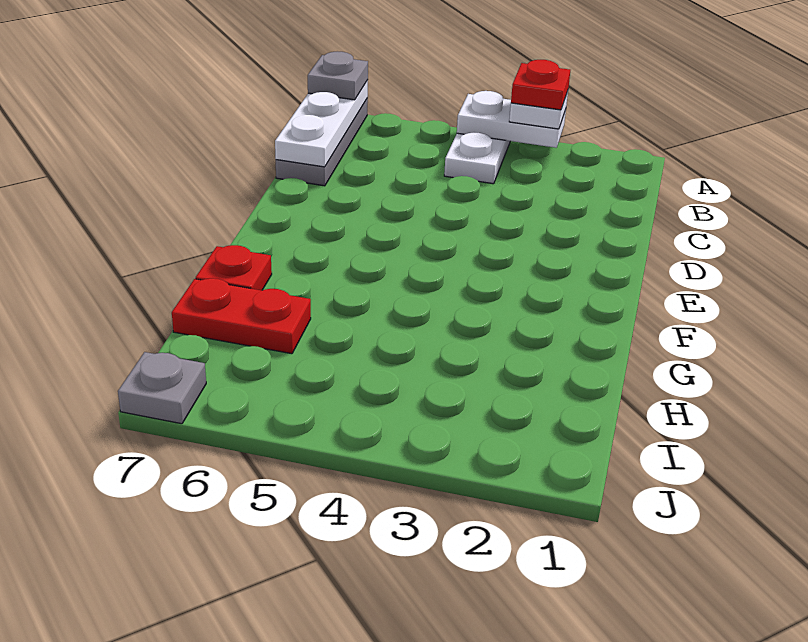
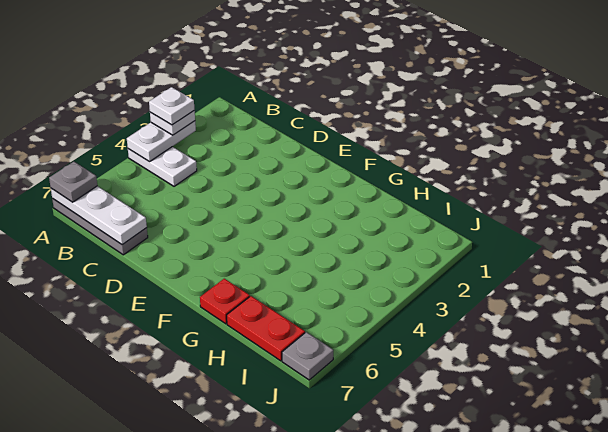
red 1x1 plate [511,60,570,110] -> white 1x1 plate [149,87,195,125]
red 1x2 plate [172,278,311,354] -> red 1x2 plate turned to [227,296,305,361]

